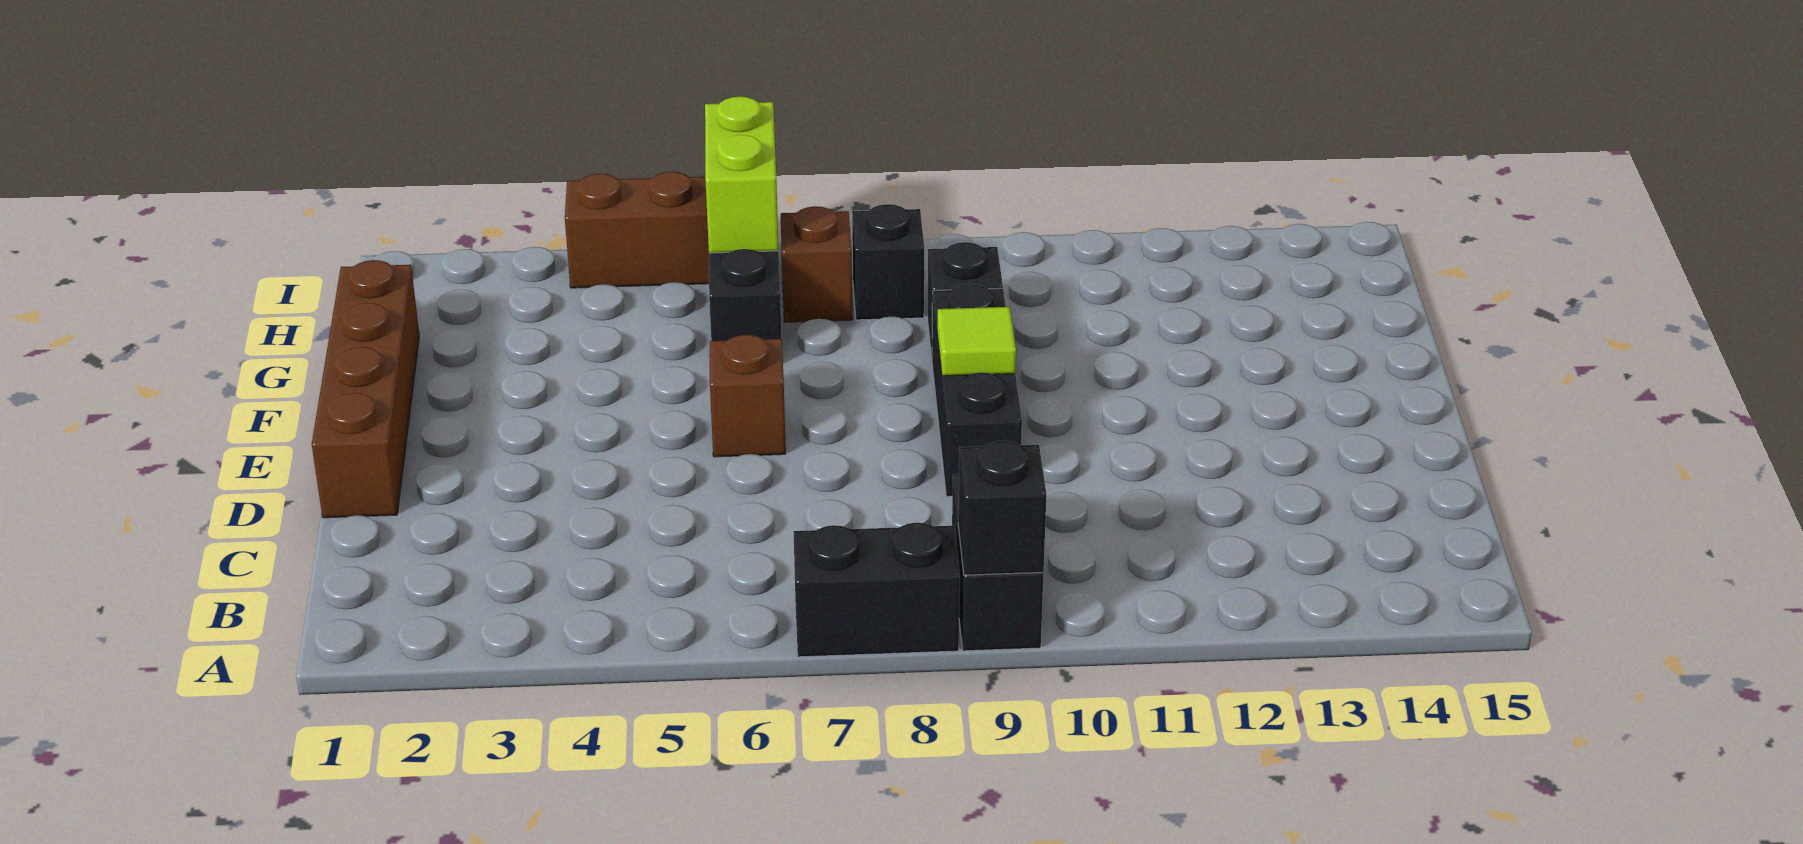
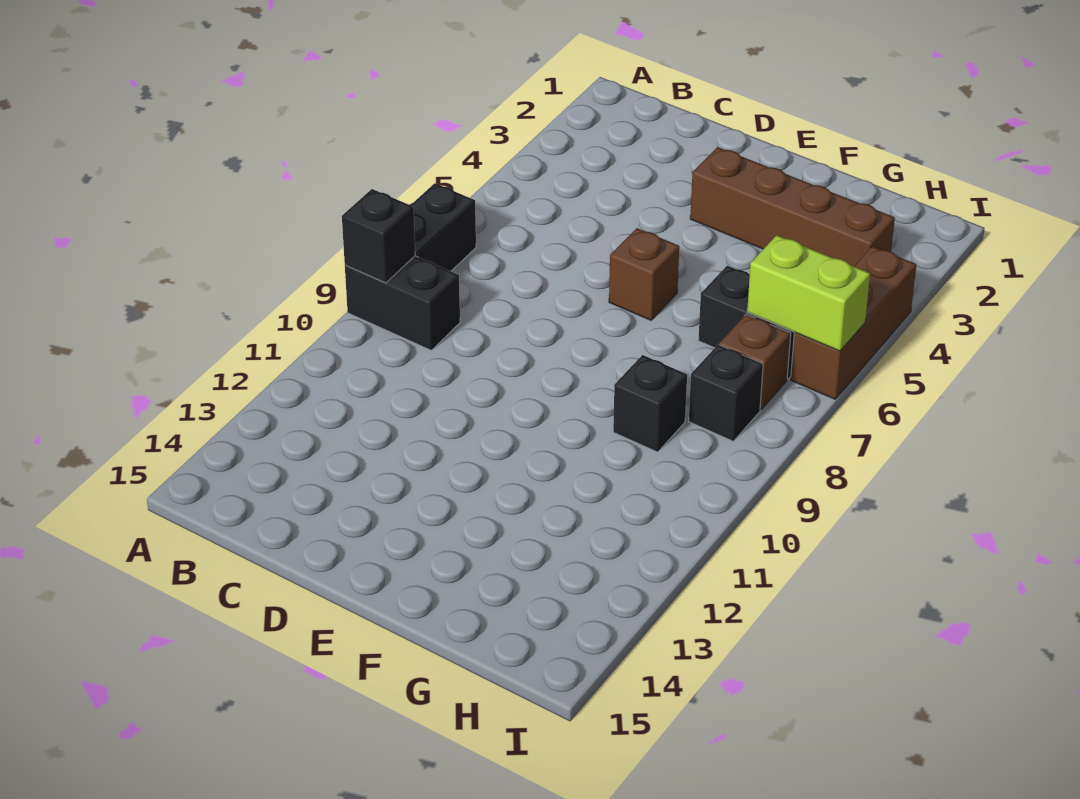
brown 1x4 brick [312,260,419,518] -> brown 1x4 brick moved to [690,147,895,266]
black 1x3 brick [932,284,1022,497] -> none
lime 1x1 tile [937,307,1016,376] -> none

